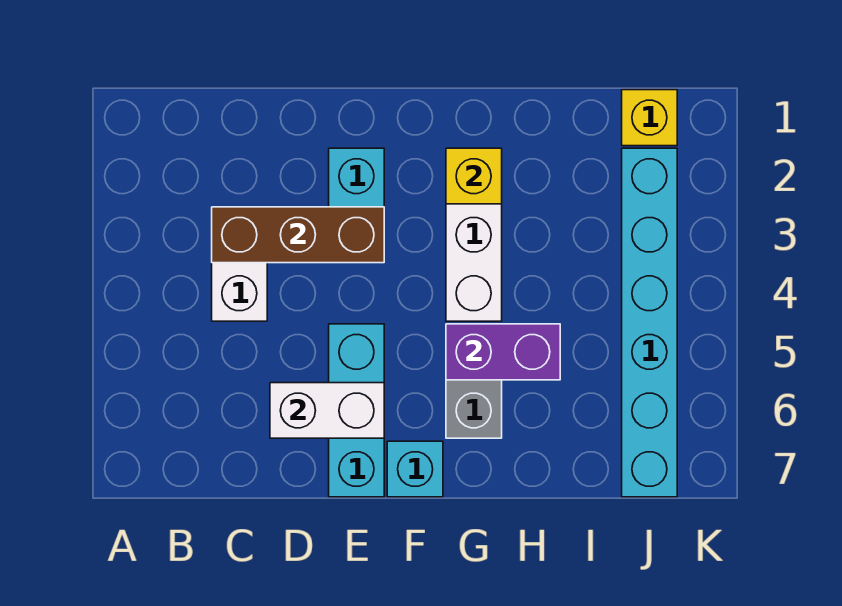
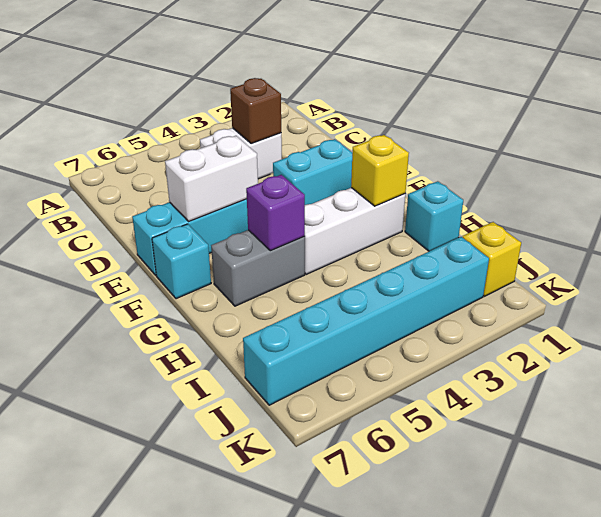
brown 1x3 brick [212,207,384,263] -> brown 1x1 brick [230,78,281,144]
white 1x2 brick [270,383,384,438] -> white 1x2 brick turned to [165,136,258,221]
purple 1x2 brick [446,324,560,380] -> purple 1x1 brick [246,175,305,251]
none -> cyan 1x1 brick [405,181,463,251]

